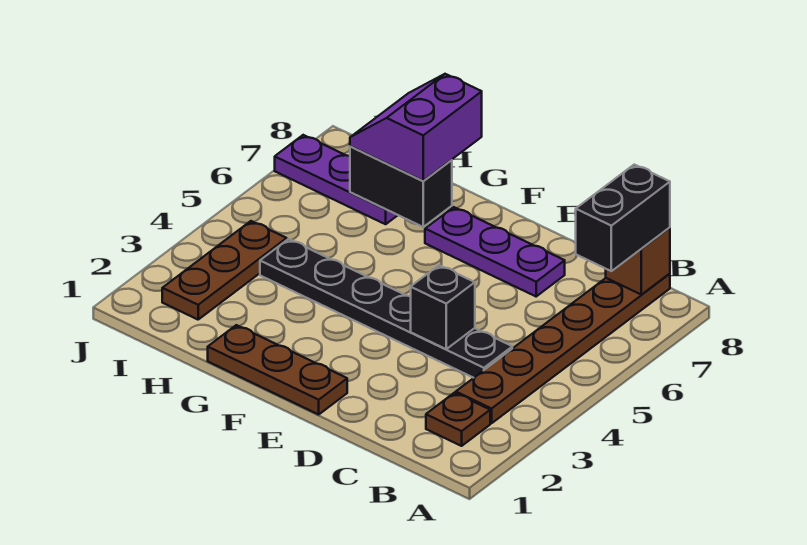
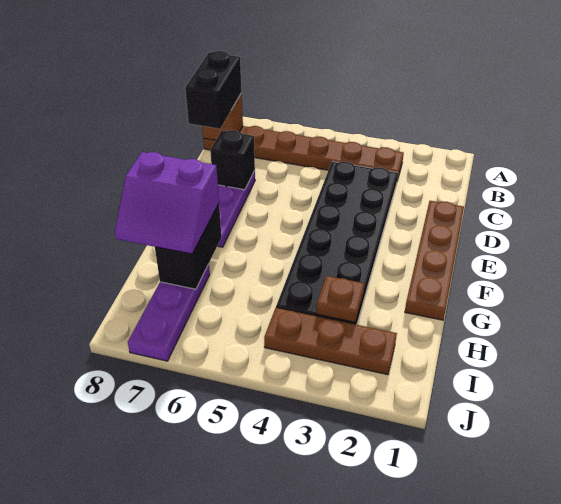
brown 1x1 plate [426,393,490,446] -> brown 1x1 plate moved to [316,276,365,322]
black 1x2 brick [576,165,670,271] -> black 1x2 brick turned to [185,51,242,129]
black 1x6 plate [260,239,512,378] -> black 2x6 plate [276,161,398,325]
black 1x1 brick [411,265,475,349] -> black 1x1 brick moved to [210,130,255,190]
brown 1x3 plate [208,325,347,414] -> brown 1x4 plate [405,201,464,320]

